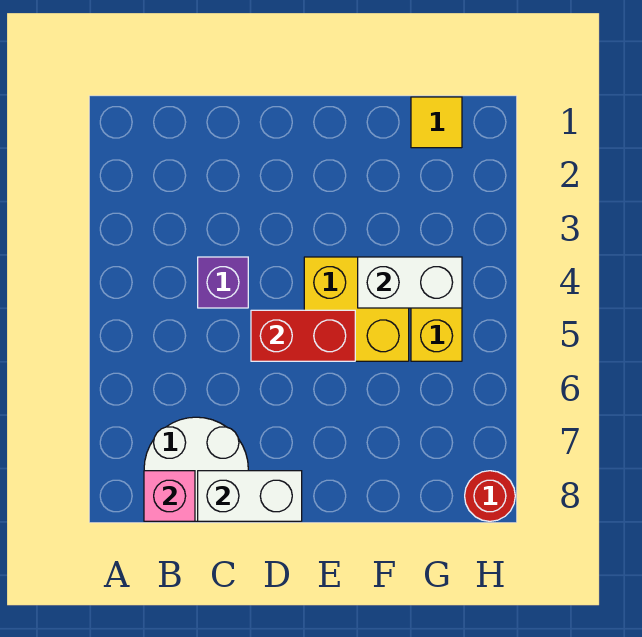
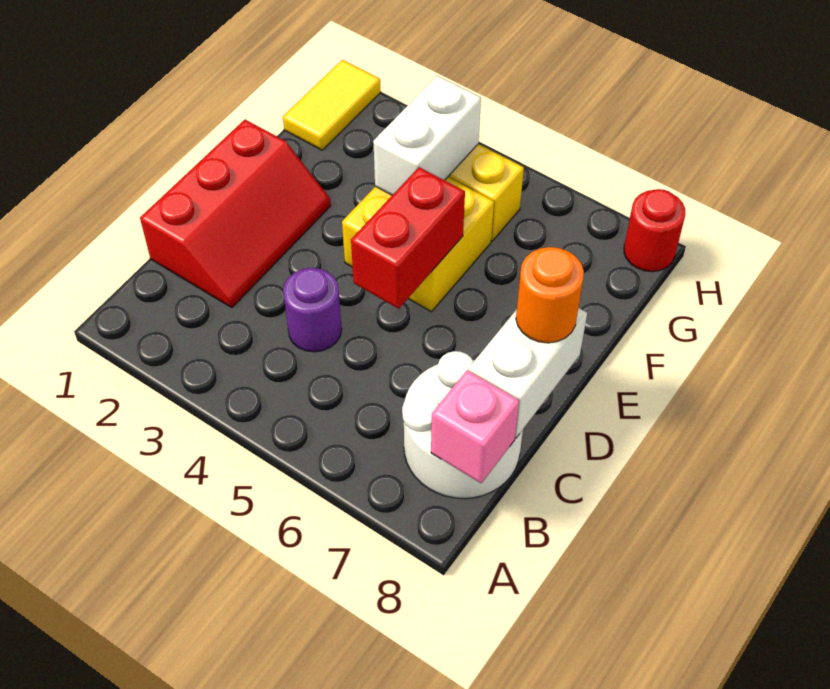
none -> red 2x3 slope [140,120,331,308]
purple 1x1 brick [198,257,248,308] -> purple 1x1 round brick [283,268,342,352]
none -> orange 1x1 round brick [516,247,584,343]
yellow 1x1 tile [411,97,462,148] -> yellow 1x2 tile [283,60,381,150]

